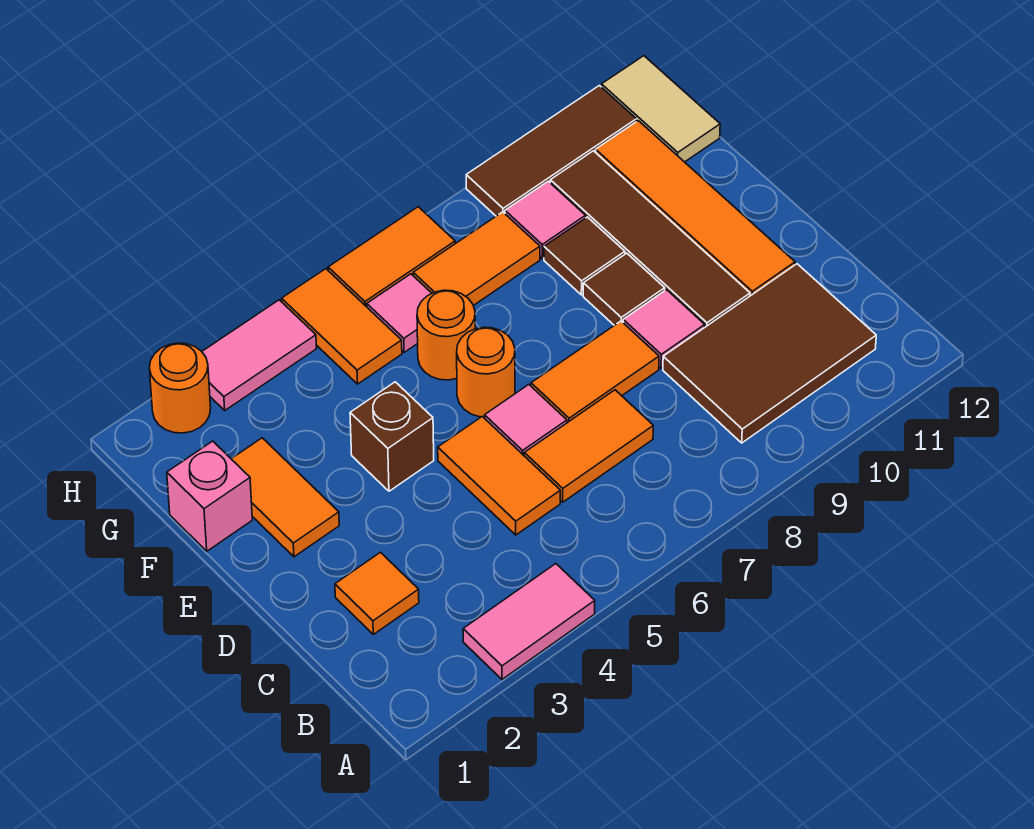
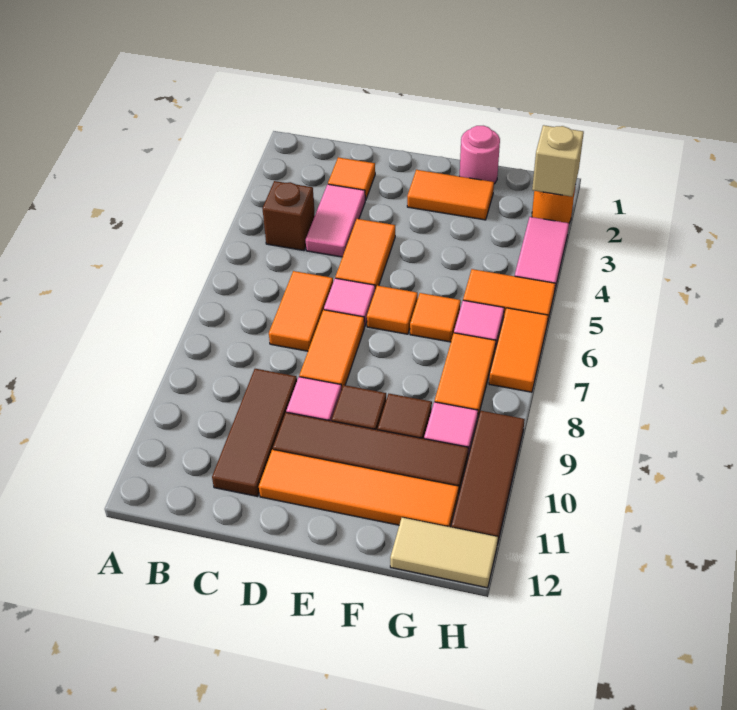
pink 1x2 tile [463,564,595,679] -> pink 1x2 tile moved to [306,184,365,257]
brown 2x3 tile [663,264,876,443] -> brown 1x3 tile [212,369,297,497]
orange 1x2 tile [438,416,560,535] -> orange 1x2 tile turned to [335,219,395,290]
brown 1x1 brick [350,382,434,491] -> brown 1x1 brick moved to [262,181,315,251]
orange 1x1 round brick [457,327,515,417] -> orange 1x1 tile [367,286,418,334]
pink 1x1 brick [167,441,252,551] -> pink 1x1 round brick [460,126,500,184]
orange 1x1 round brick [417,290,475,380] -> orange 1x1 tile [410,293,461,342]
none -> tan 1x1 brick [532,125,584,197]

